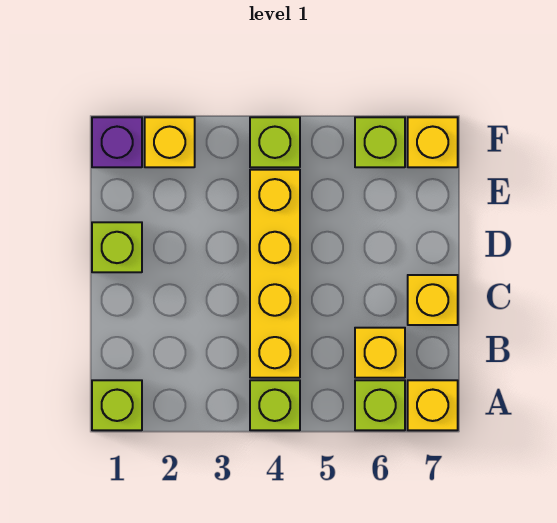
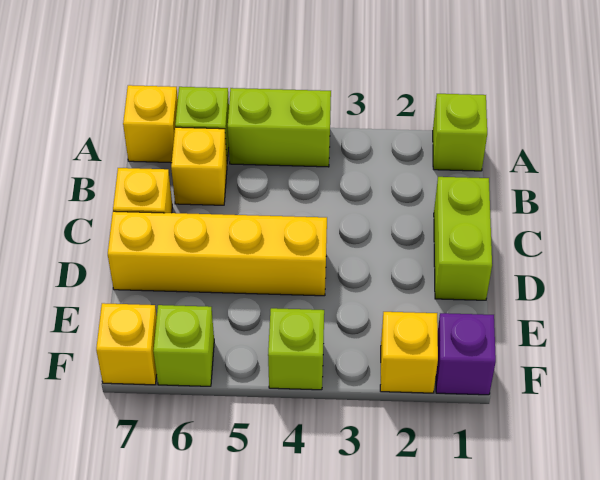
lime 1x1 brick [250,380,300,430] -> lime 1x2 brick [228,88,331,167]
yellow 1x4 brick [250,170,300,378] -> yellow 1x4 brick turned to [108,211,327,296]
lime 1x1 brick [92,222,142,272] -> lime 1x2 brick [434,177,492,300]

